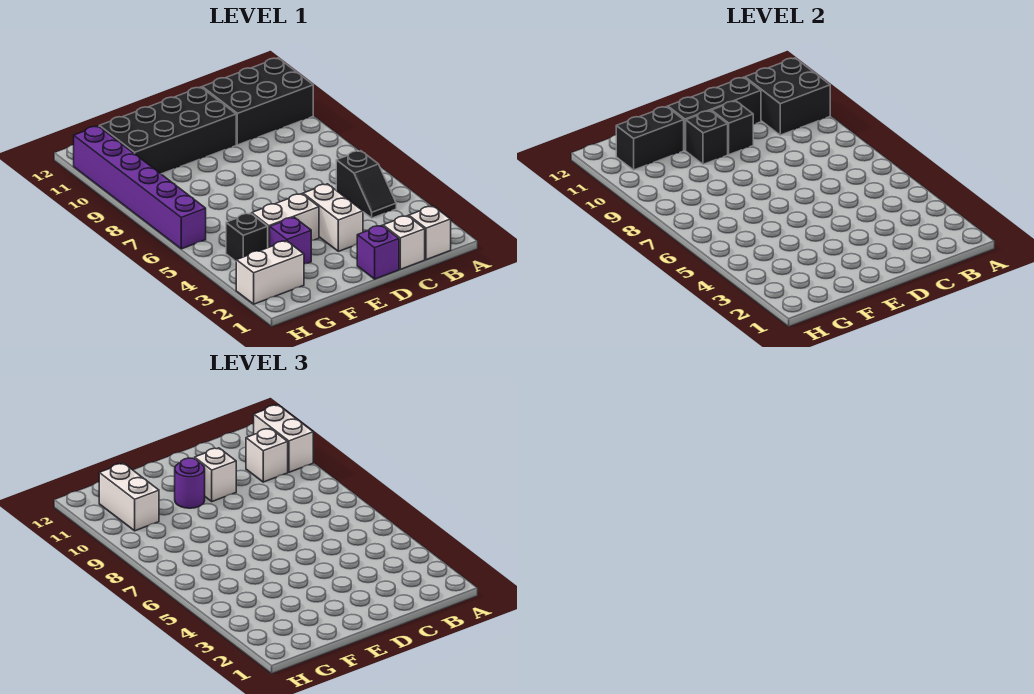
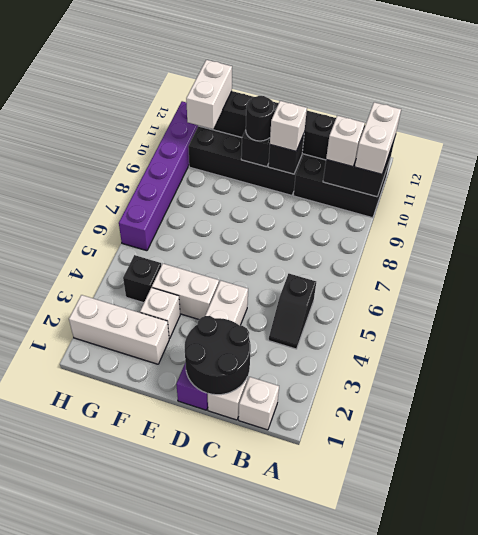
none -> black 2x2 round brick [185,316,251,395]
purple 1x1 round brick [175,458,205,508] -> black 1x1 round brick [246,96,275,141]
purple 1x1 brick [270,217,311,264] -> white 1x1 brick [140,288,180,339]
white 1x2 brick [236,241,304,304] -> white 1x3 brick [69,295,169,364]

